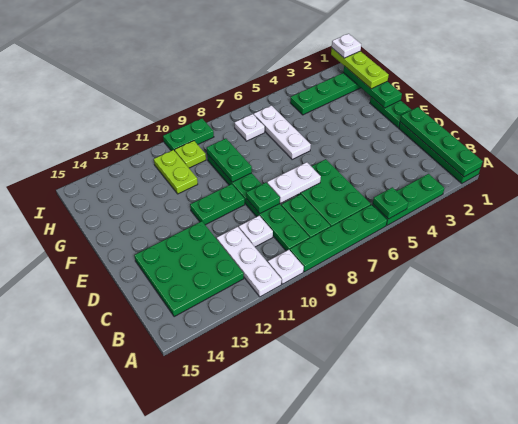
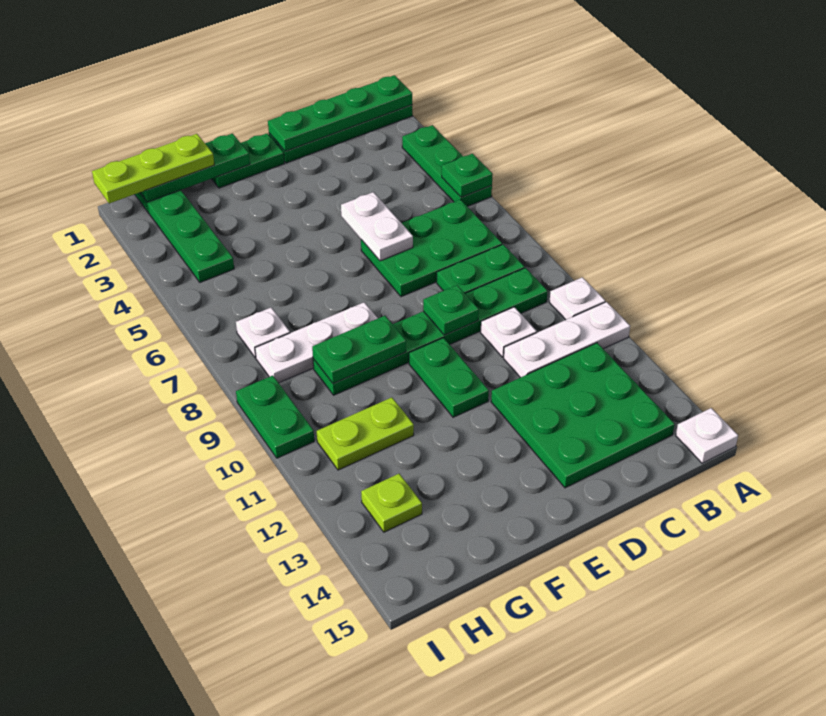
green 1x4 plate [290,205,387,272] -> none
white 1x2 plate [267,162,321,203] -> white 1x2 plate moved to [341,192,413,261]
white 1x3 plate [254,106,311,159] -> white 1x3 plate moved to [255,302,378,383]
lime 1x1 plate [175,141,206,168] -> lime 1x1 plate moved to [361,474,422,532]
white 1x1 plate [332,34,361,58] -> white 1x1 plate moved to [676,408,738,463]

